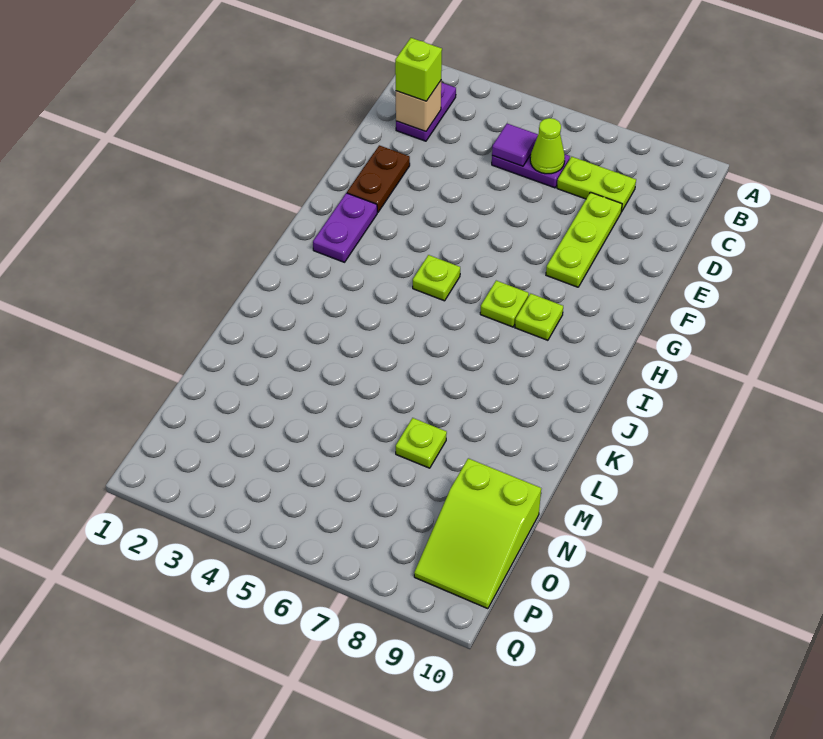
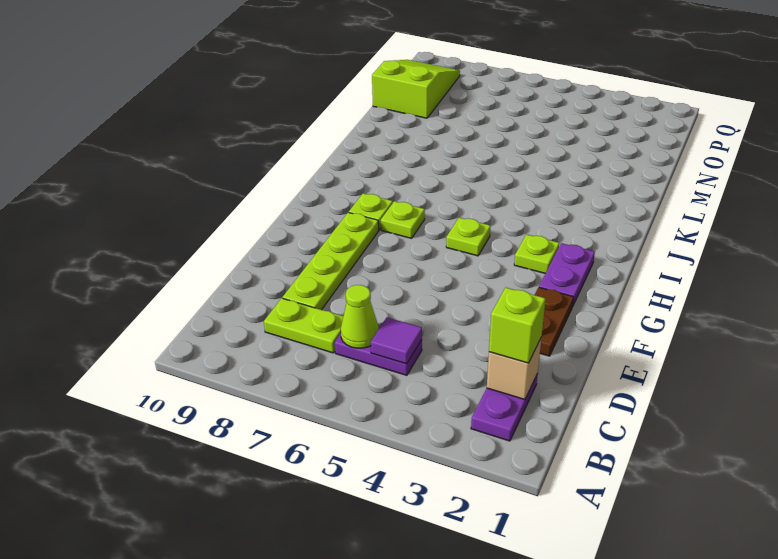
lime 1x3 plate [546,192,622,287] -> lime 1x4 plate [282,212,379,310]
lime 1x1 plate [396,418,447,468] -> lime 1x1 plate moved to [514,234,559,273]

